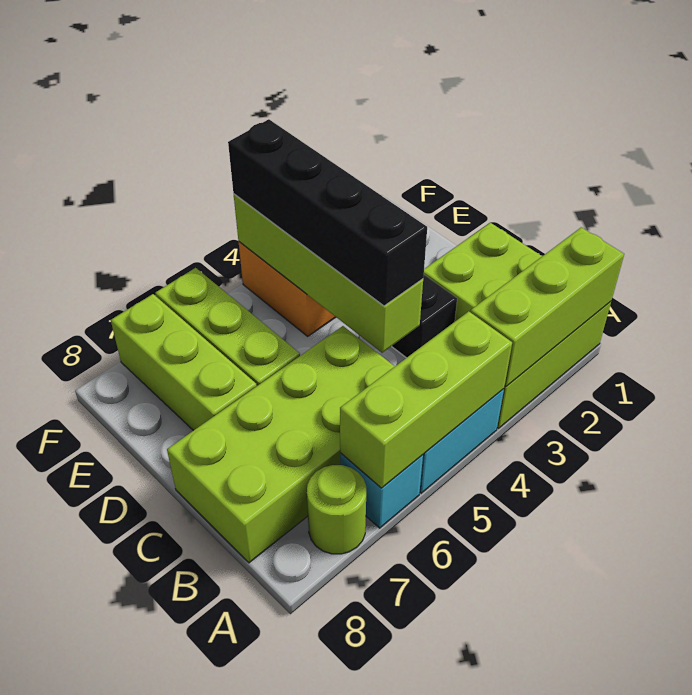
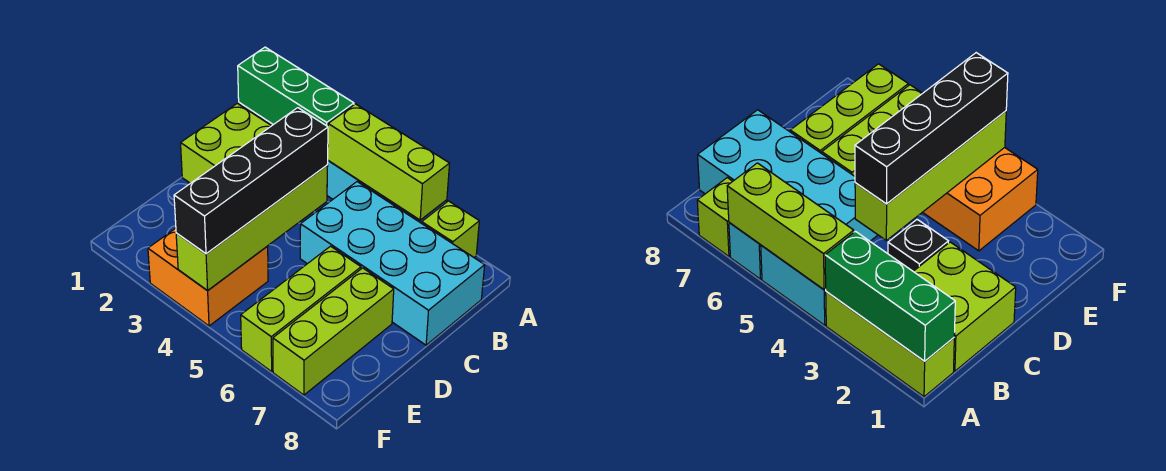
lime 1x3 brick [471,227,624,386] -> green 1x3 brick [238,47,354,127]
lime 1x1 round brick [307,465,366,554] -> lime 1x1 brick [422,201,479,257]
lime 2x4 brick [167,326,395,563] -> cyan 2x4 brick [300,182,485,345]

